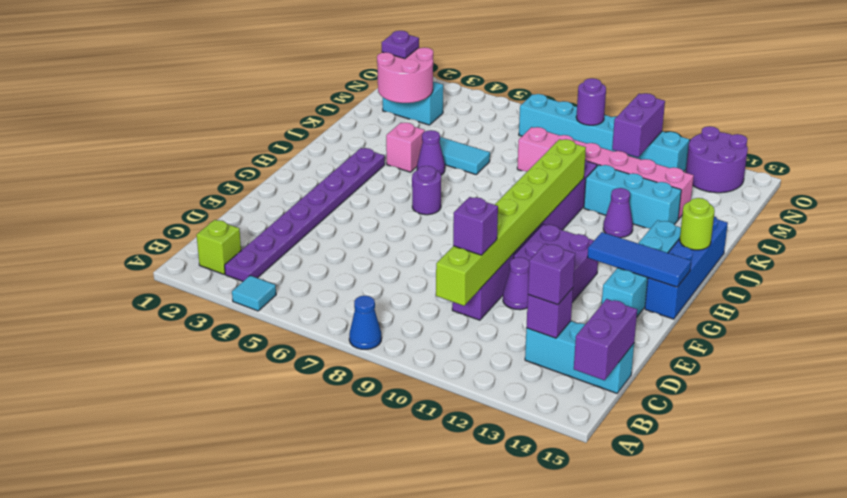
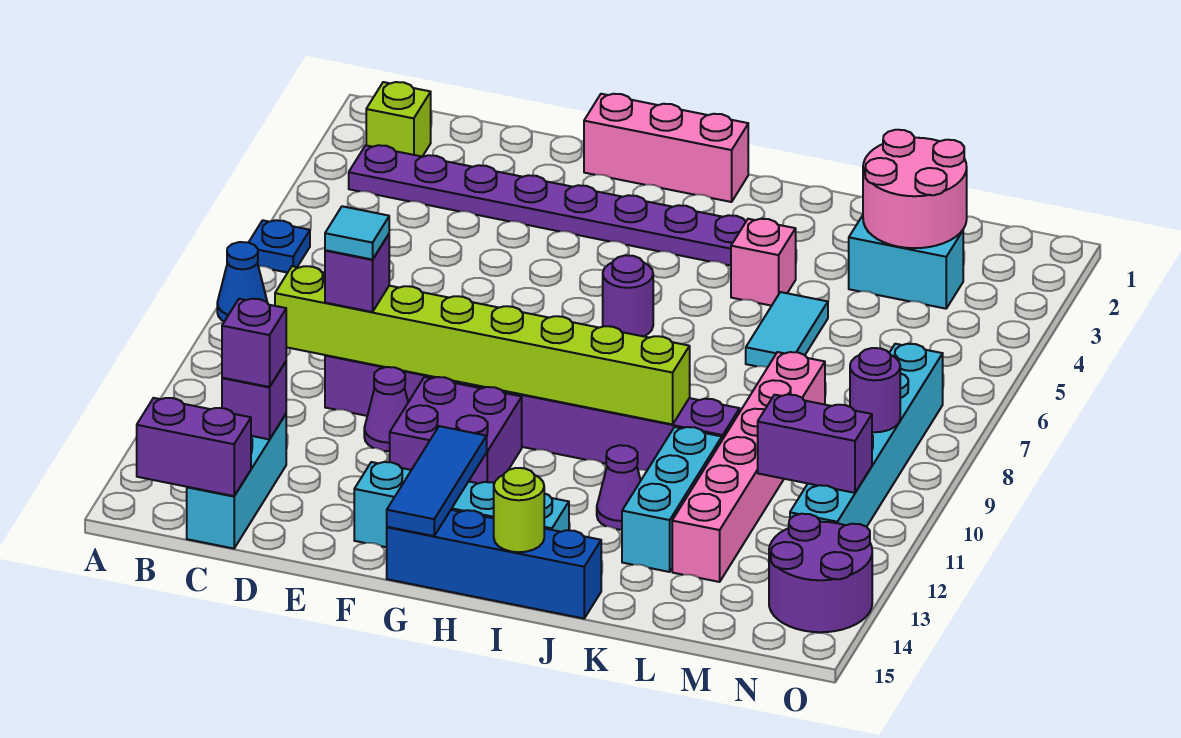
cyan 1x1 tile [232,276,276,311] -> cyan 1x1 tile moved to [325,206,389,260]
none -> blue 1x1 plate [249,220,310,273]
none -> pink 1x3 brick [584,94,748,202]
purple 1x1 cone [417,130,445,175] -> none
cyan 1x2 brick [383,82,443,125] -> cyan 1x2 brick turned to [849,215,963,309]
purple 1x1 plate [382,31,419,59] -> none

